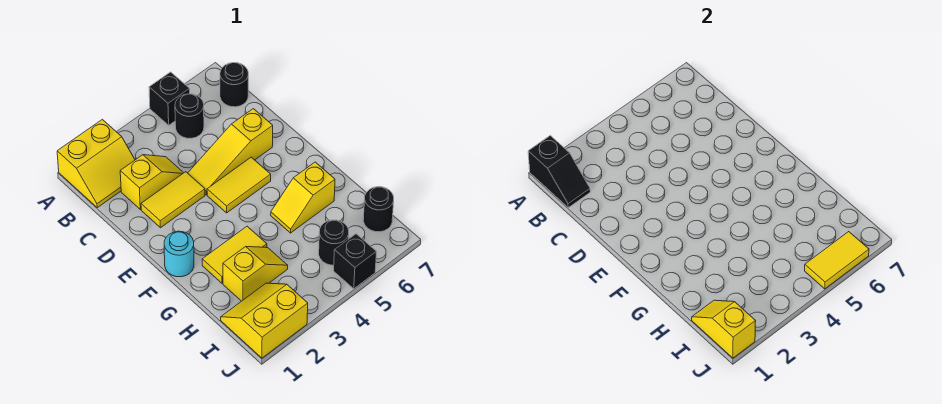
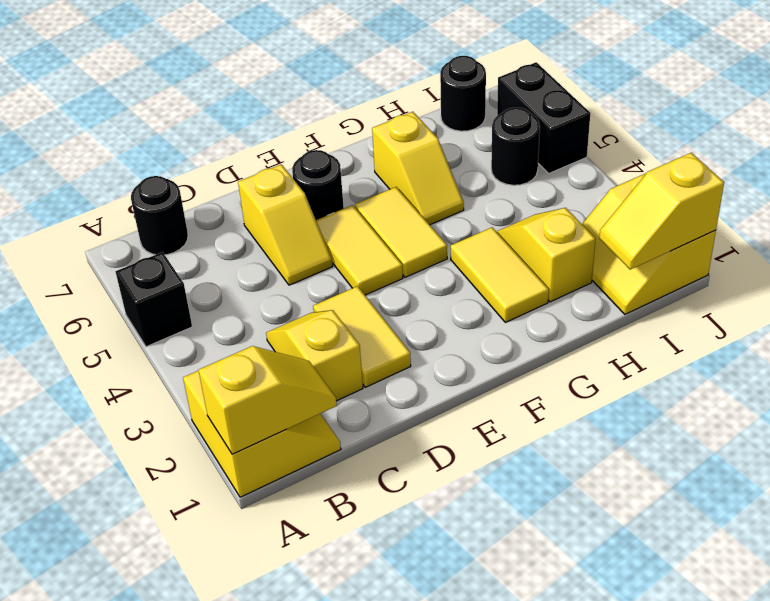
black 1x2 slope [528,136,590,208] -> yellow 1x2 slope [199,346,337,454]
black 1x1 round brick [175,94,204,138] -> black 1x1 round brick moved to [292,150,344,220]
yellow 1x3 slope [188,109,273,195] -> yellow 1x2 slope [238,164,332,285]
cyan 1x1 round brick [164,231,194,277] -> none
black 1x1 brick [334,234,376,289] -> black 1x2 brick [497,62,590,173]
yellow 1x2 tile [805,232,869,289] -> yellow 1x2 tile moved to [355,187,447,277]

